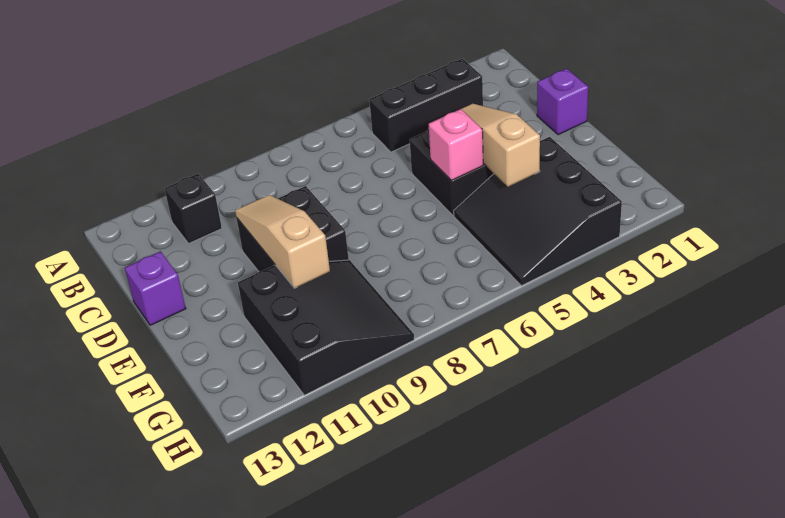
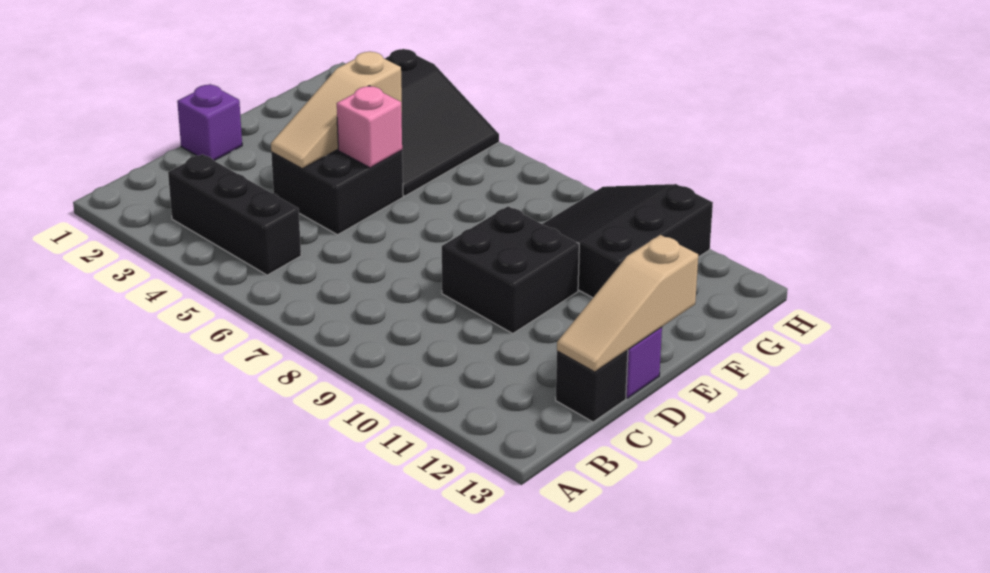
black 1x1 brick [164,174,222,244] -> black 1x1 brick moved to [556,350,628,422]
tan 1x3 slope [235,195,330,288] -> tan 1x3 slope moved to [557,235,698,372]

